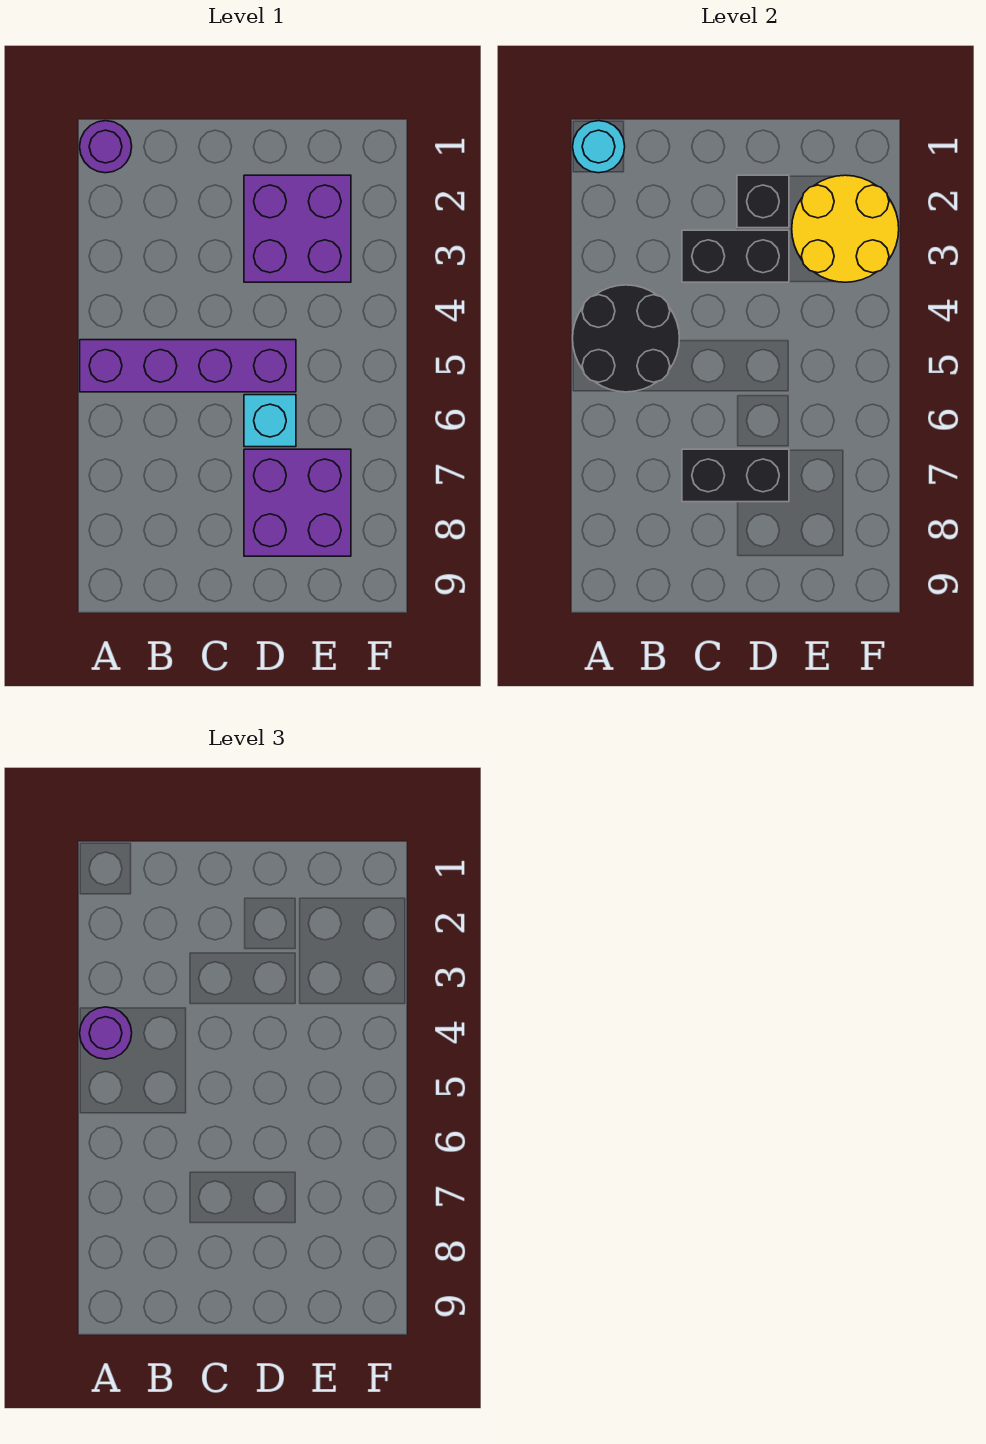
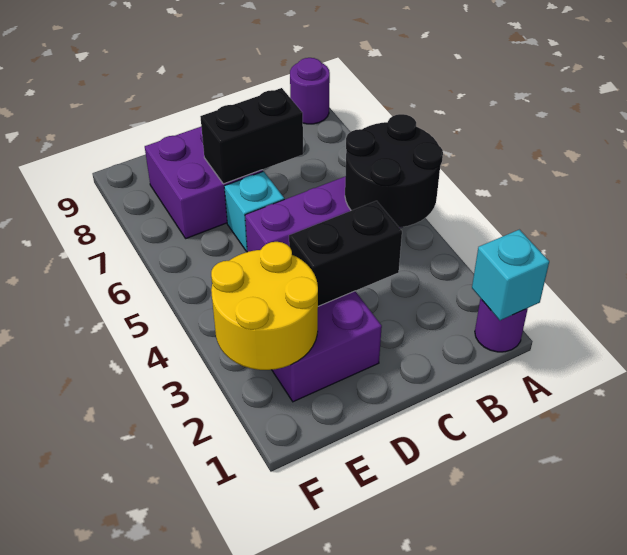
cyan 1x1 round brick [573,121,625,173] -> cyan 1x1 brick [472,230,549,320]
purple 1x1 round brick [80,1007,132,1059] -> purple 1x1 round brick moved to [290,58,330,124]
black 1x1 brick [737,175,789,228] -> none

